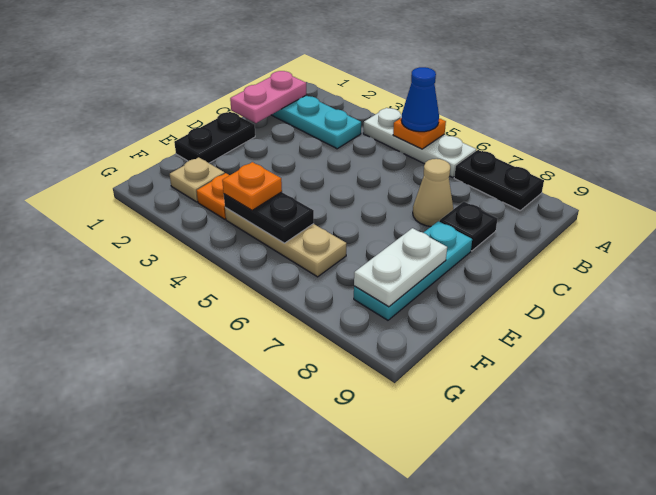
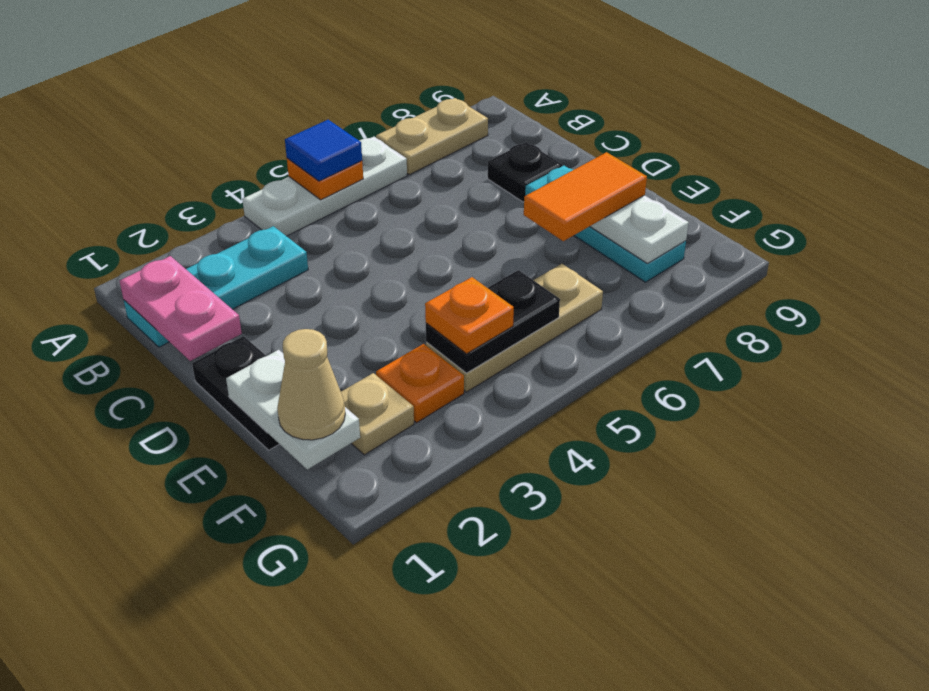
blue 1x1 cone [401,67,439,132] -> blue 1x1 tile [285,120,362,181]
black 1x2 plate [454,150,544,210] -> tan 1x2 plate [376,98,488,175]
tan 1x1 cone [413,159,453,227] -> tan 1x1 cone moved to [277,329,345,440]
none -> white 1x2 plate [226,350,360,469]
none -> orange 1x2 tile [524,152,647,241]

